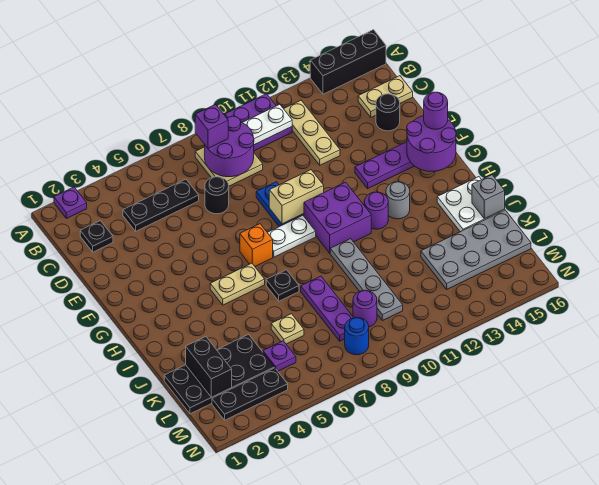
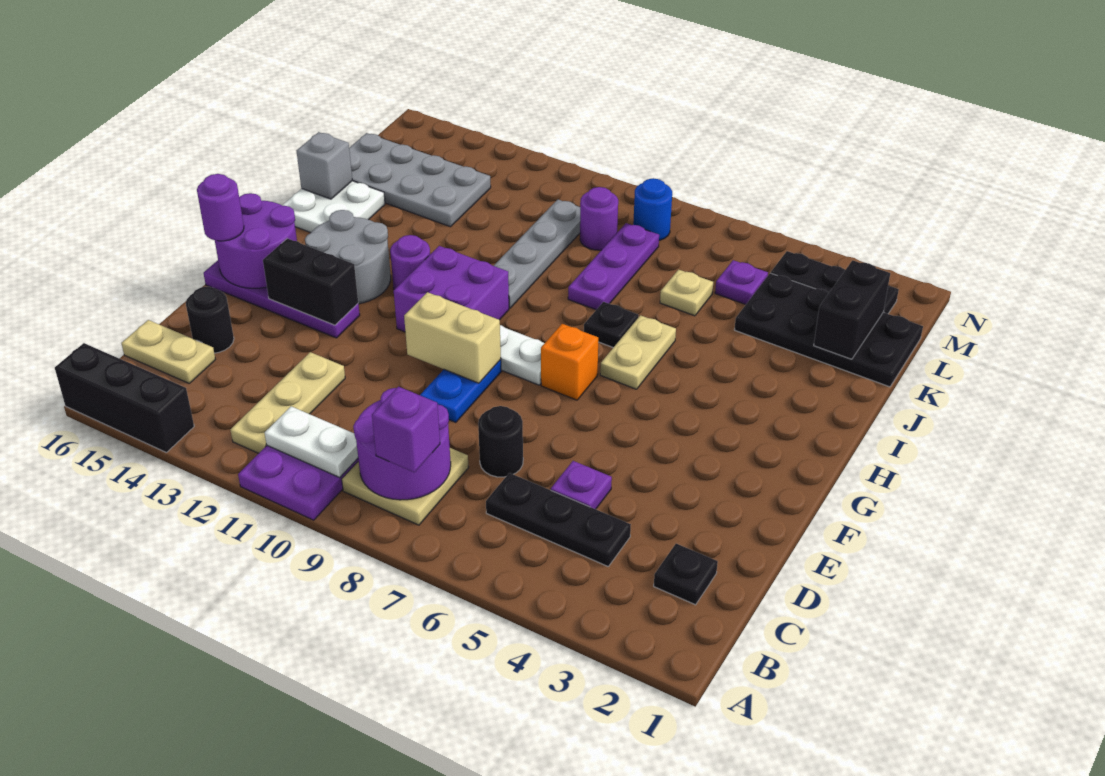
purple 1x1 plate [54,187,87,219] -> purple 1x1 plate moved to [551,461,612,509]
none -> black 1x2 brick [263,238,358,325]
tan 1x2 plate [210,263,265,305] -> tan 1x2 plate turned to [600,315,676,389]
grey 1x1 round brick [386,182,410,219] -> grey 2x2 round brick [305,210,391,304]

